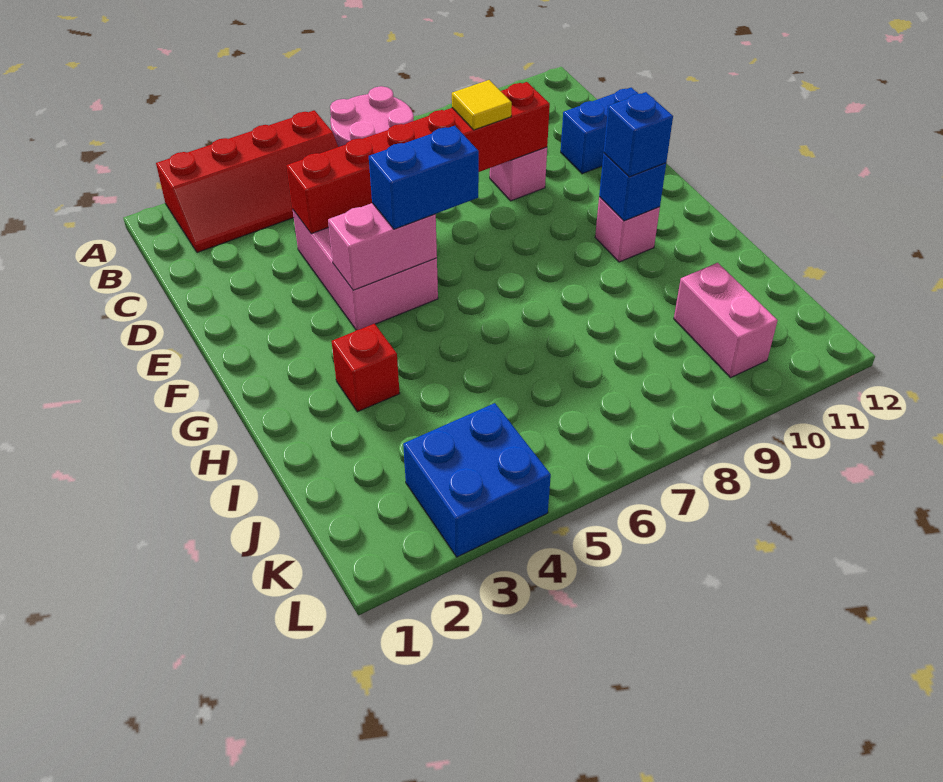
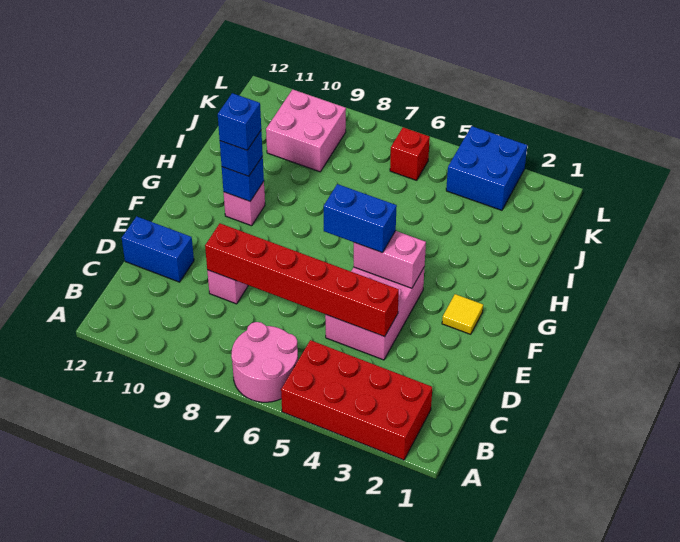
red 2x4 slope [156,110,338,253] -> red 2x4 brick [281,340,432,460]
yellow 1x1 tile [452,80,512,130] -> yellow 1x1 tile moved to [442,294,483,334]
none -> blue 1x1 brick [218,93,261,150]
red 1x1 brick [332,324,400,412] -> red 1x1 brick moved to [390,127,430,180]
pink 1x2 brick [674,263,778,378] -> pink 2x2 brick [266,89,346,172]

